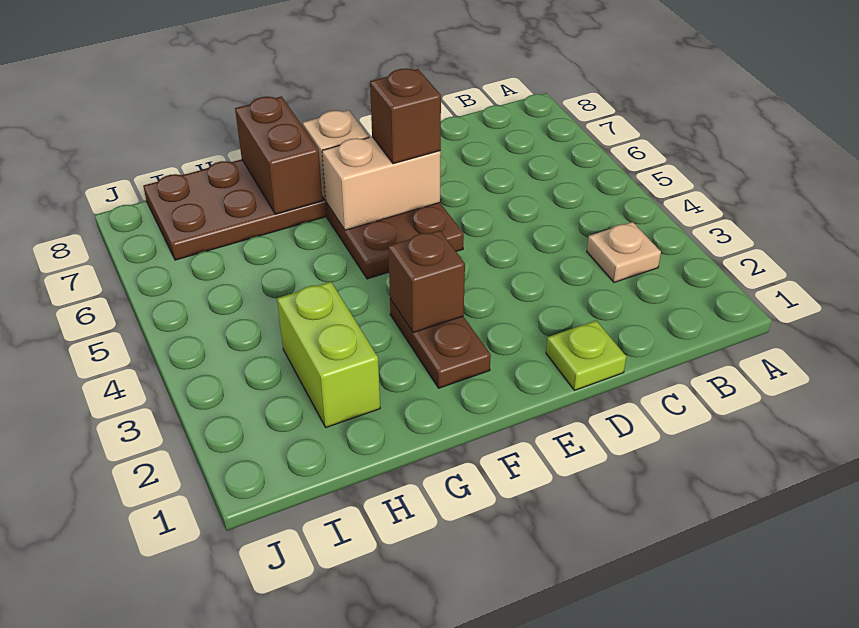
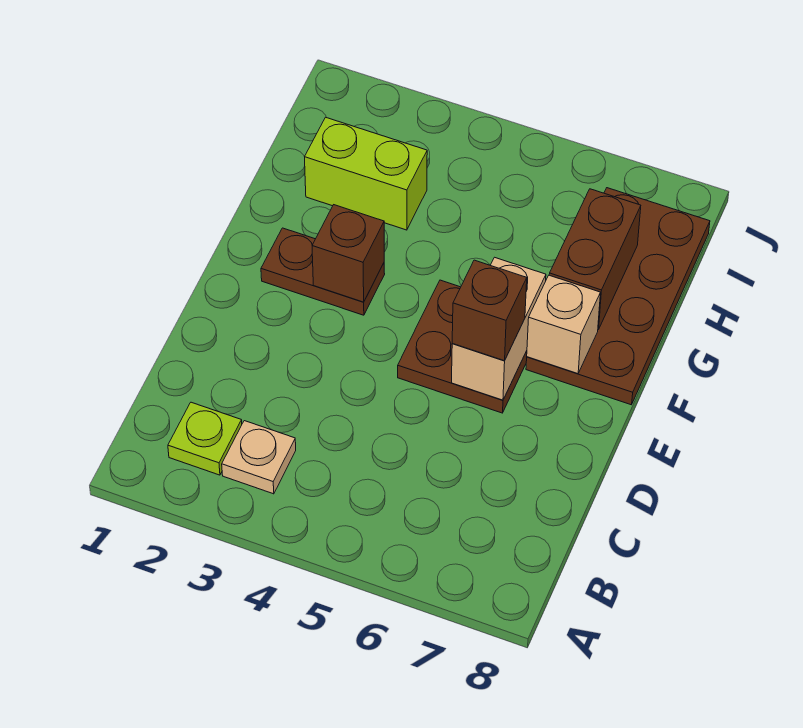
lime 1x1 plate [546,321,626,390] -> lime 1x1 plate moved to [168,402,242,475]
brown 1x2 brick [235,96,323,214] -> brown 1x2 brick turned to [549,189,641,330]

